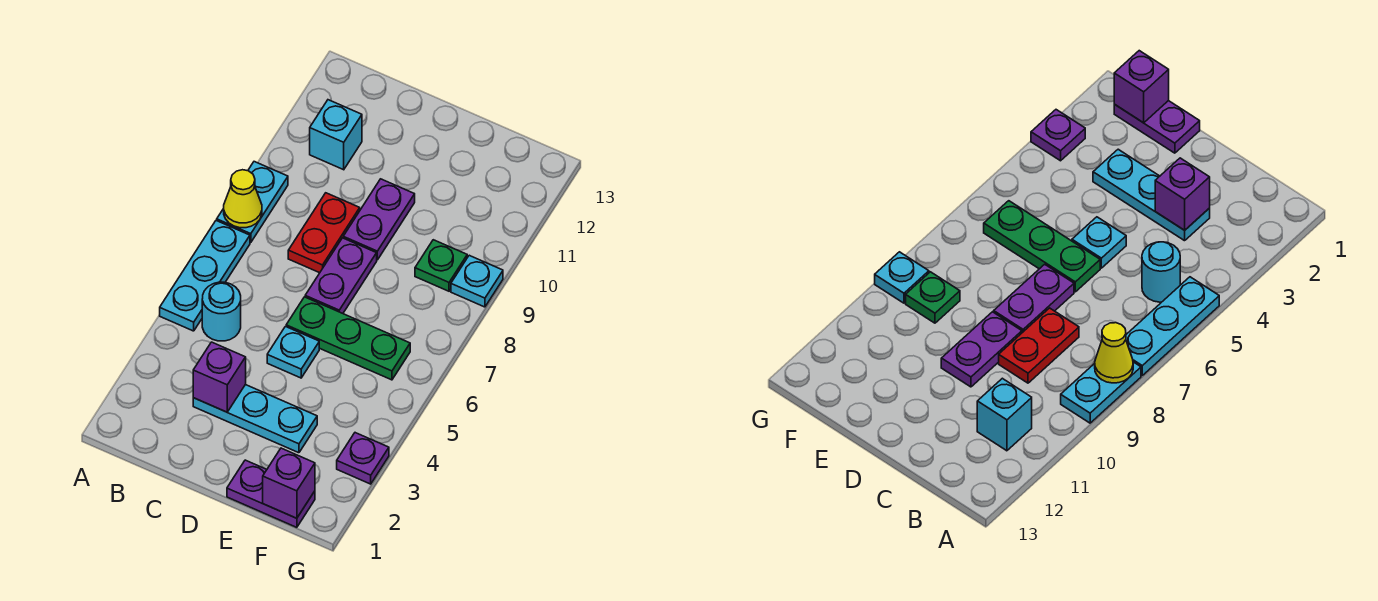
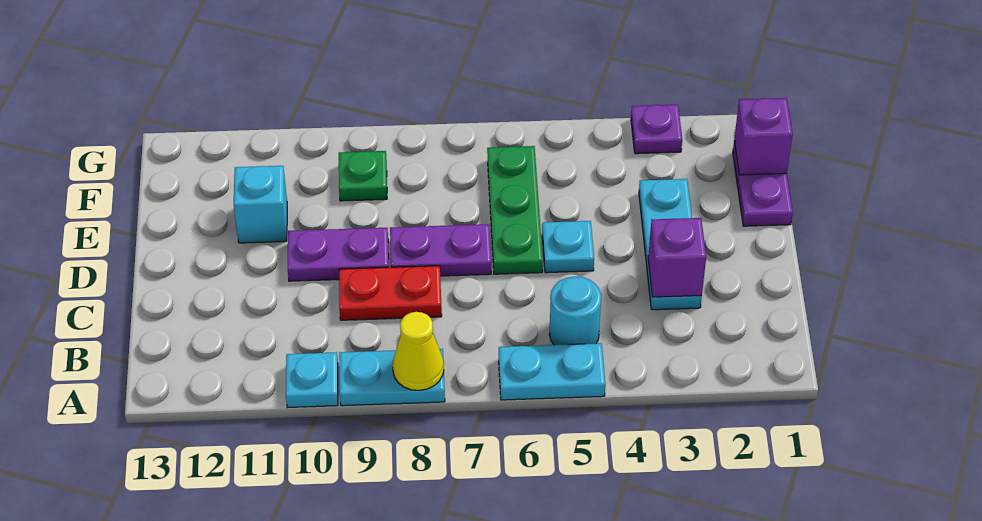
cyan 1x3 plate [160,220,250,331] -> cyan 1x2 plate [499,343,605,400]
cyan 1x1 brick [310,100,362,170] -> cyan 1x1 brick moved to [234,166,287,243]
cyan 1x1 plate [451,255,503,307] -> cyan 1x1 plate moved to [286,352,338,408]

